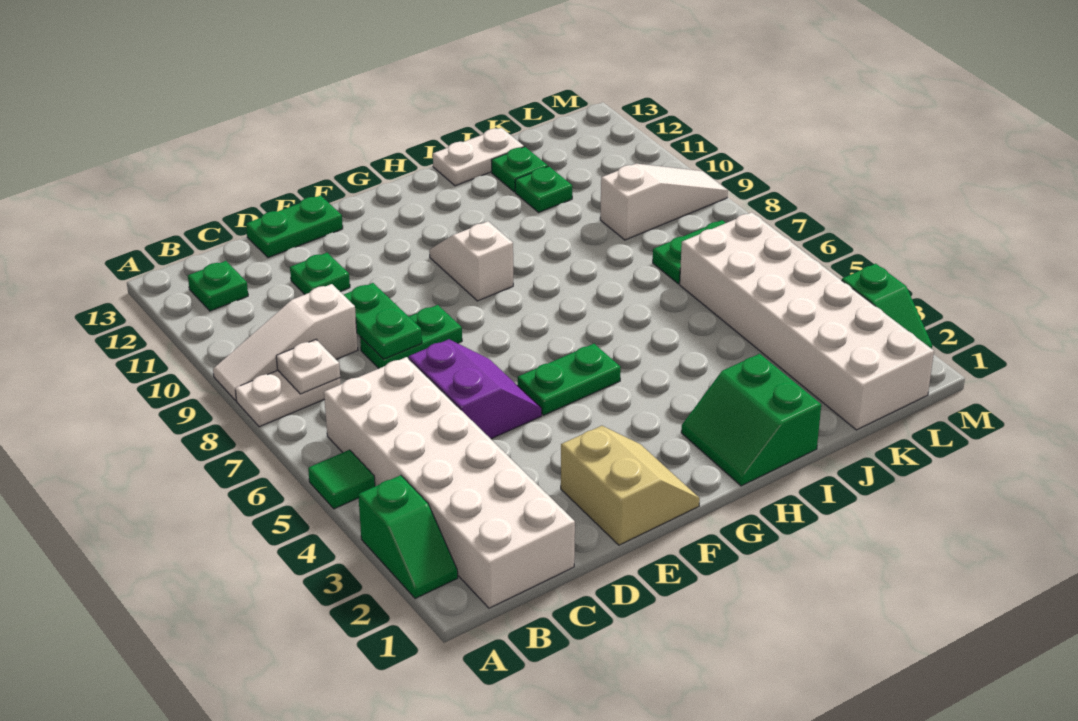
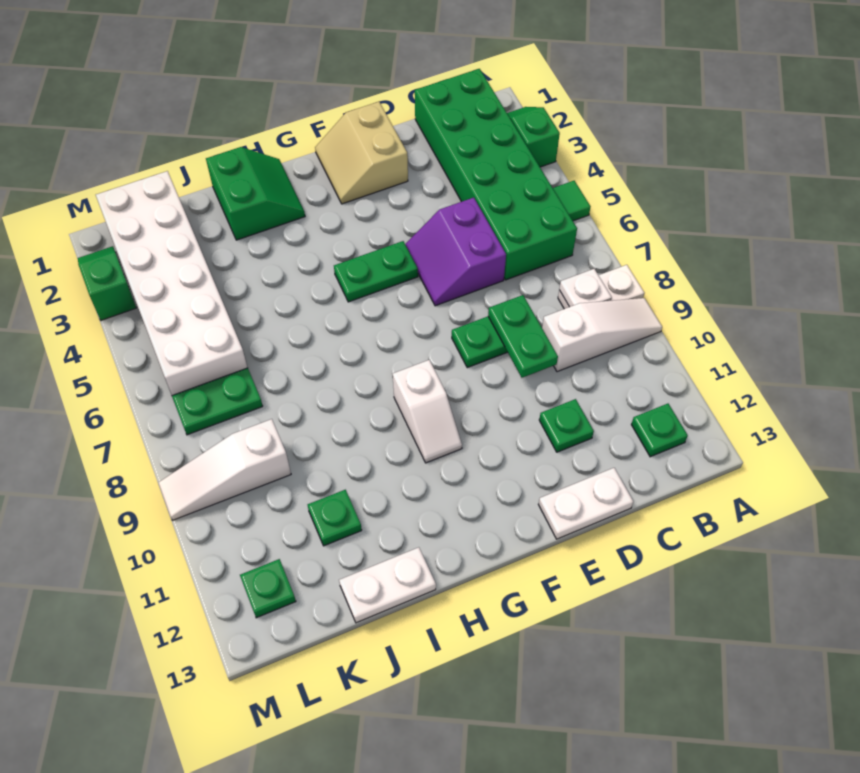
white 2x6 brick [324,357,575,608] -> green 2x6 brick [415,69,577,280]
green 1x2 plate [246,195,343,258] -> white 1x2 plate [538,468,633,539]
green 1x1 plate [491,147,548,192] -> green 1x1 plate moved to [240,559,296,618]

